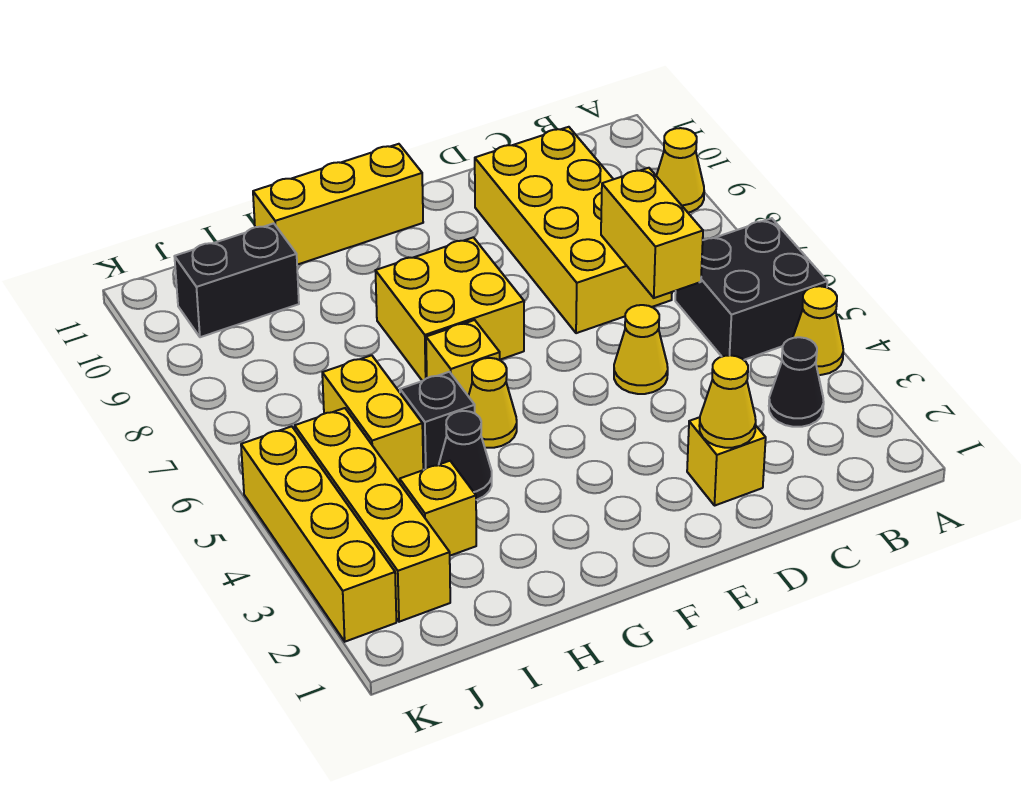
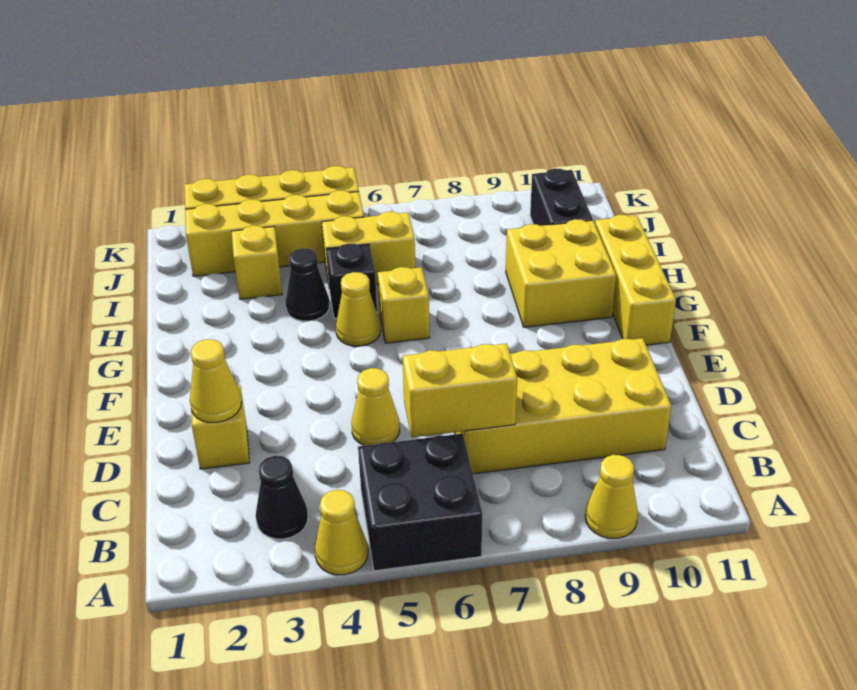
yellow 2x2 brick [375,237,524,381] -> yellow 2x2 brick moved to [506,219,616,327]

